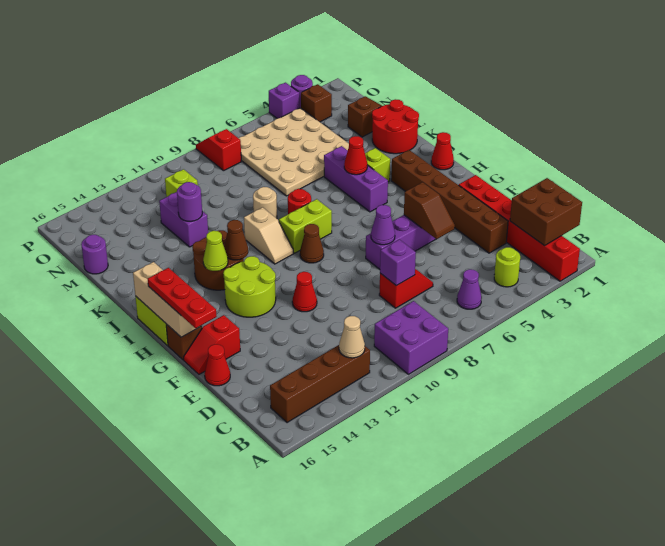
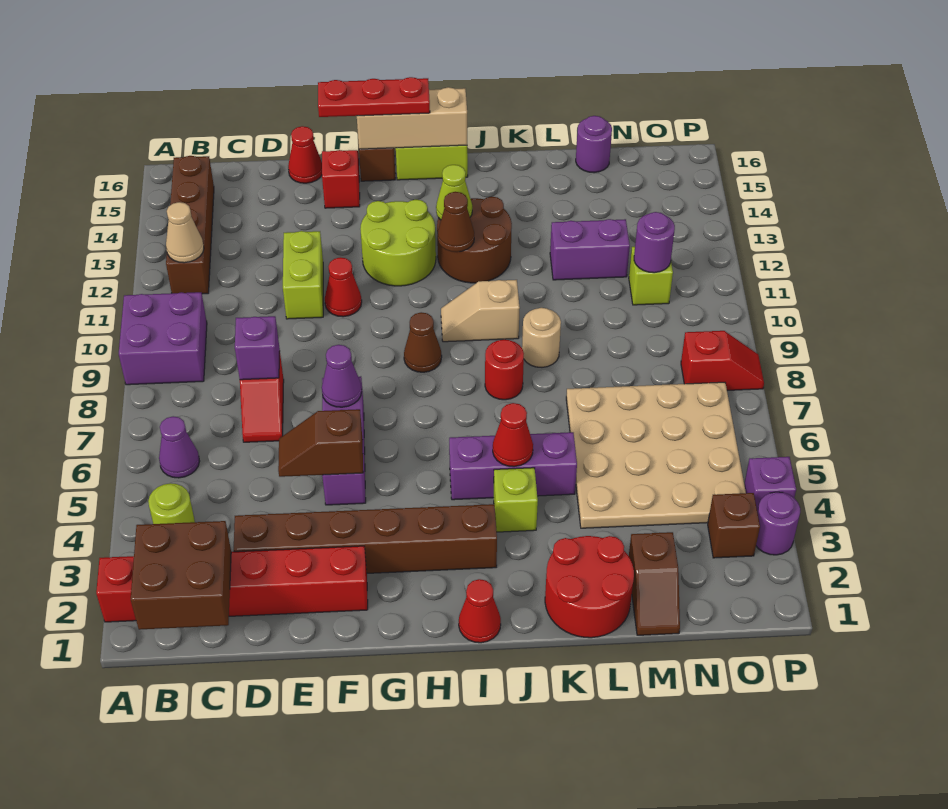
lime 1x2 brick [279,199,332,253] -> lime 1x2 brick moved to [283,231,323,319]
purple 1x1 round brick [177,182,202,221] -> purple 1x1 round brick moved to [634,212,675,273]

